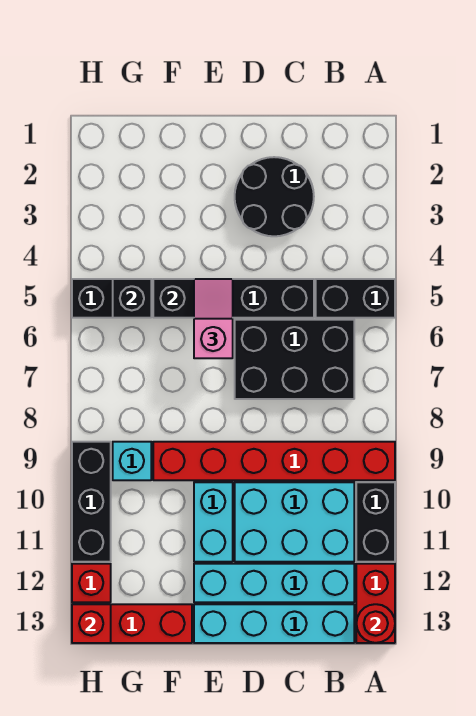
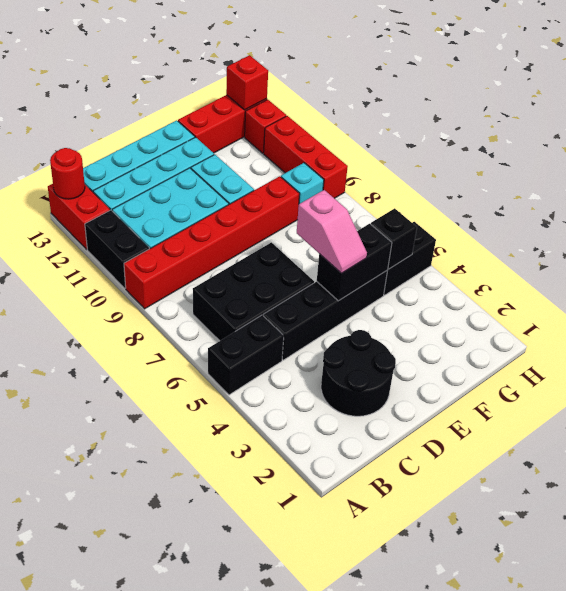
black 1x3 brick [72,442,111,562] -> red 1x3 brick [264,116,348,198]

